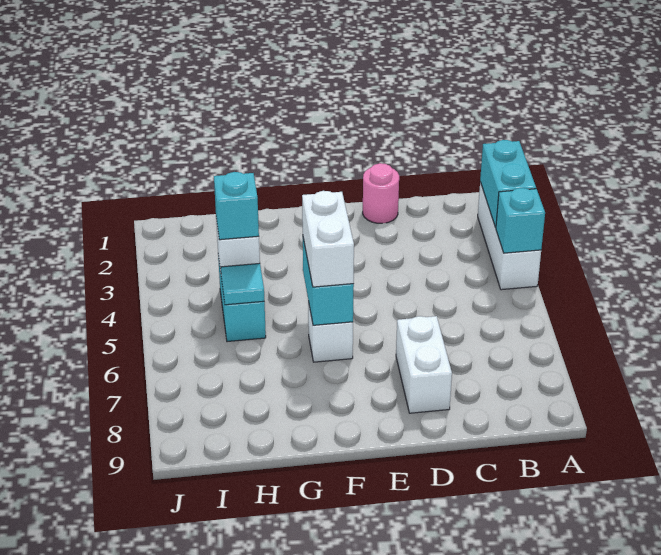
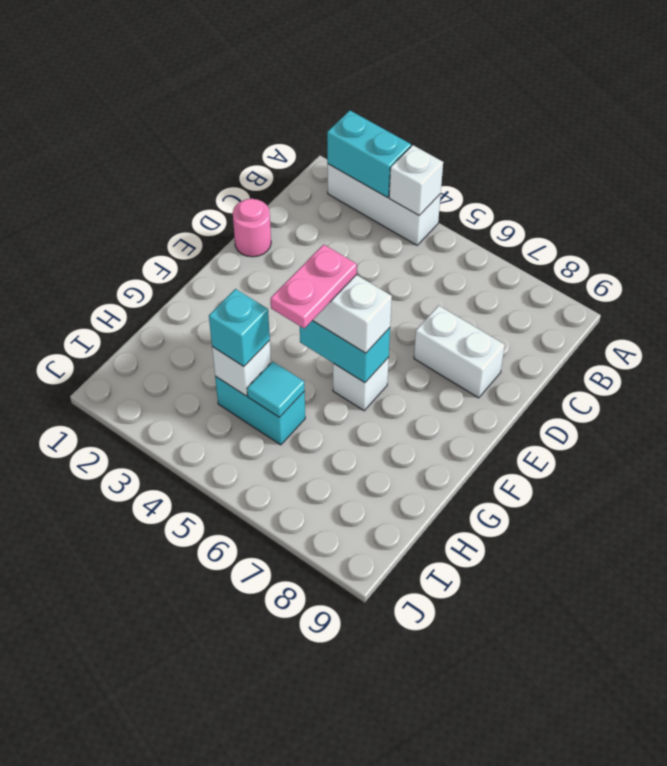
cyan 1x1 brick [496,188,545,253] -> white 1x1 brick [389,145,443,215]
none -> pink 1x2 plate [271,244,357,328]

